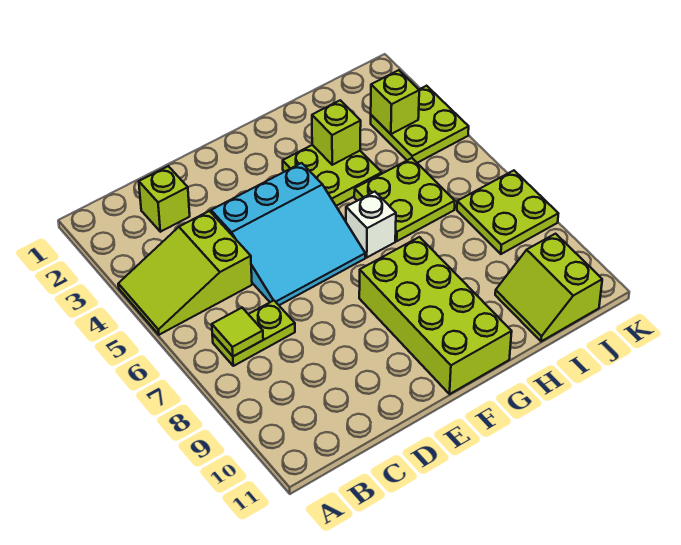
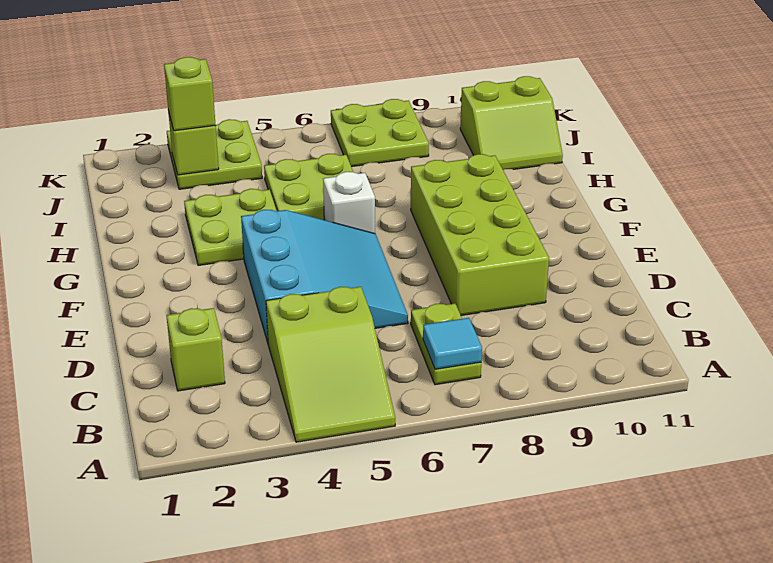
lime 1x1 tile [212,308,263,356] -> cyan 1x1 tile [423,318,482,369]
lime 2x4 brick [359,237,512,394] -> lime 2x4 brick turned to [411,154,549,315]
lime 1x1 brick [312,100,361,165] -> lime 1x1 brick moved to [164,57,216,131]

